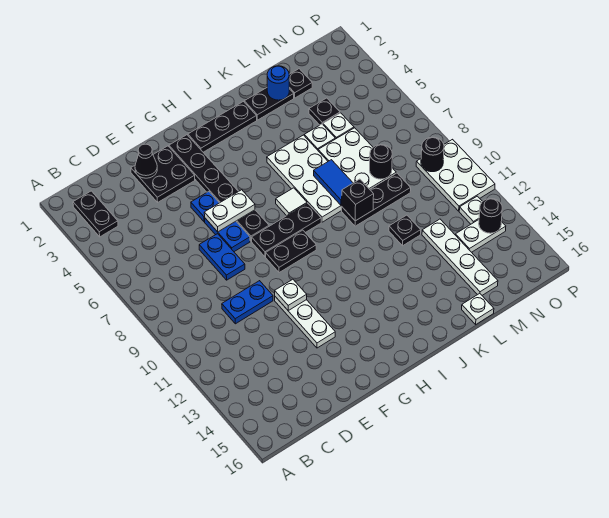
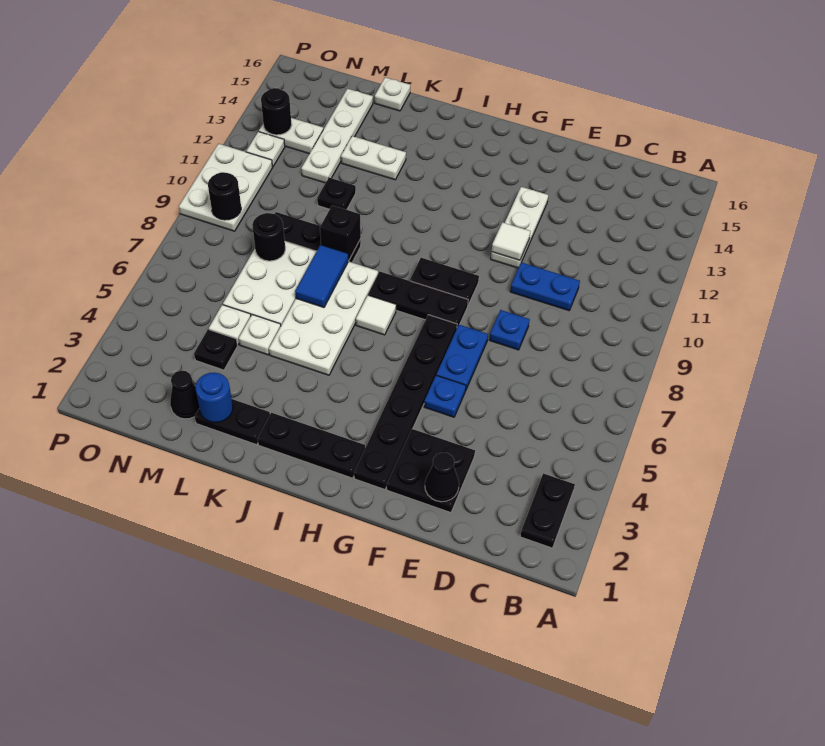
blue 1x2 plate [199,234,245,280] -> blue 1x1 plate [489,310,530,350]
white 1x2 plate [204,190,255,232] -> white 1x2 plate moved to [341,136,406,180]
white 1x1 plate [275,279,307,310] -> white 1x1 tile [492,222,530,260]
black 1x1 plate [289,69,312,98] -> black 1x1 cone [170,371,199,419]

